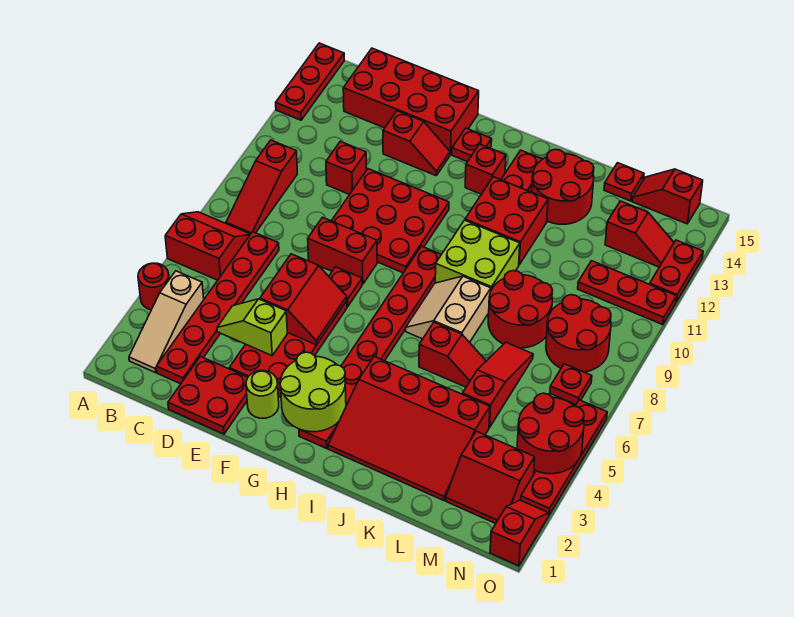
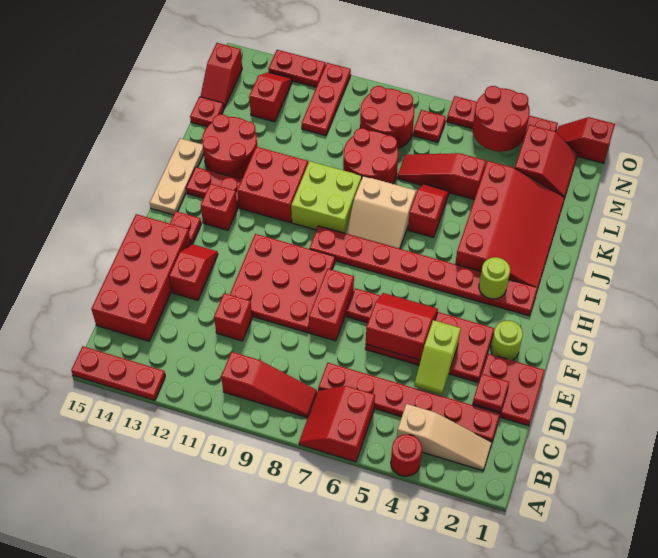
none -> red 1x1 plate [473,374,509,412]
lime 2x2 round brick [280,352,346,432] -> lime 1x1 round brick [479,257,510,299]
none -> tan 1x3 plate [150,138,204,215]

